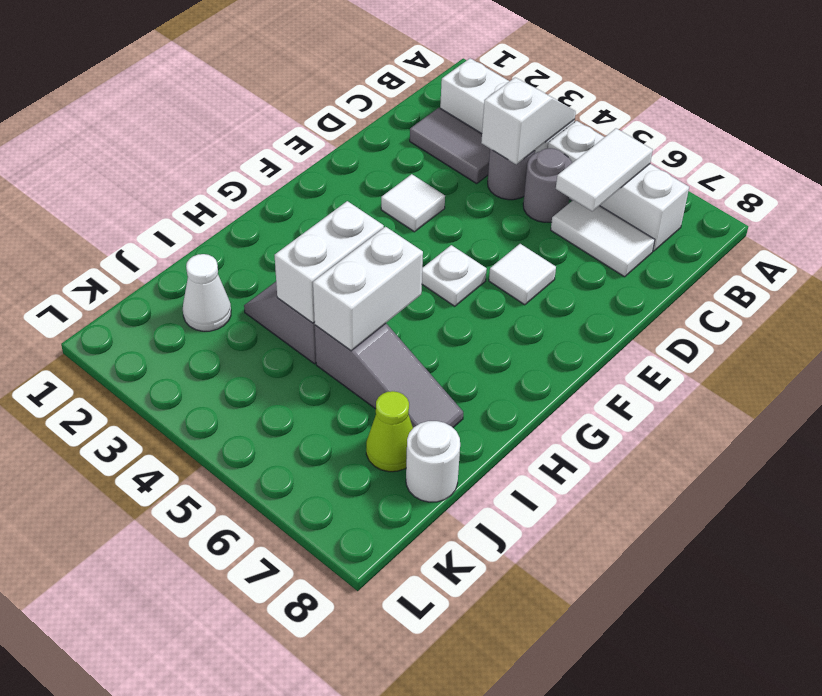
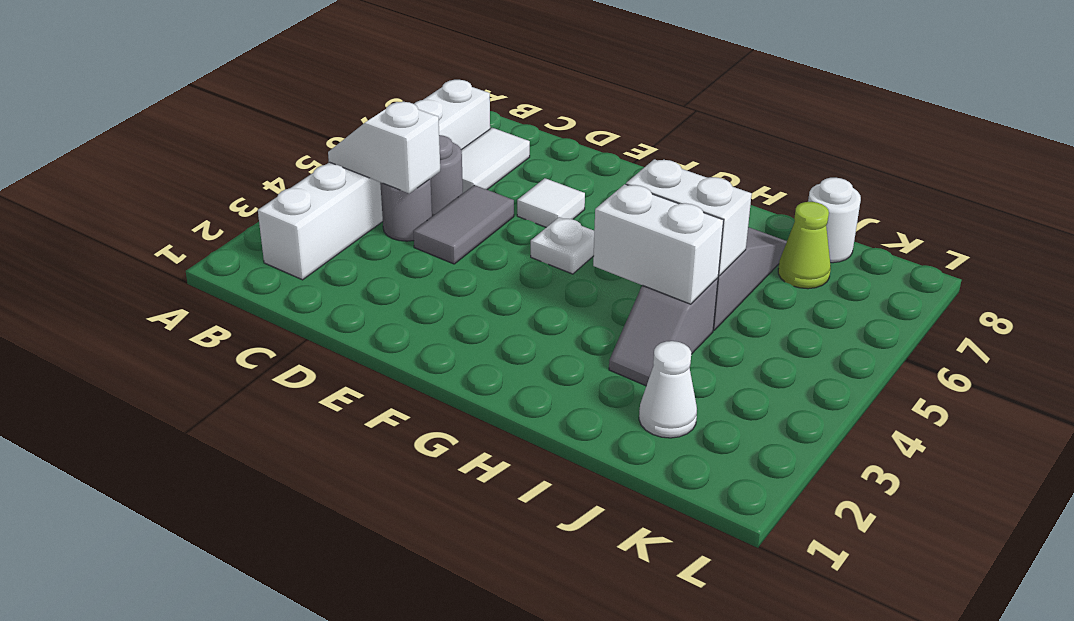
white 1x2 tile [556,128,653,211] -> none
grey 1x2 tile [410,108,490,183] -> grey 1x2 tile moved to [413,185,514,264]
white 1x1 tile [381,174,445,232] -> none

